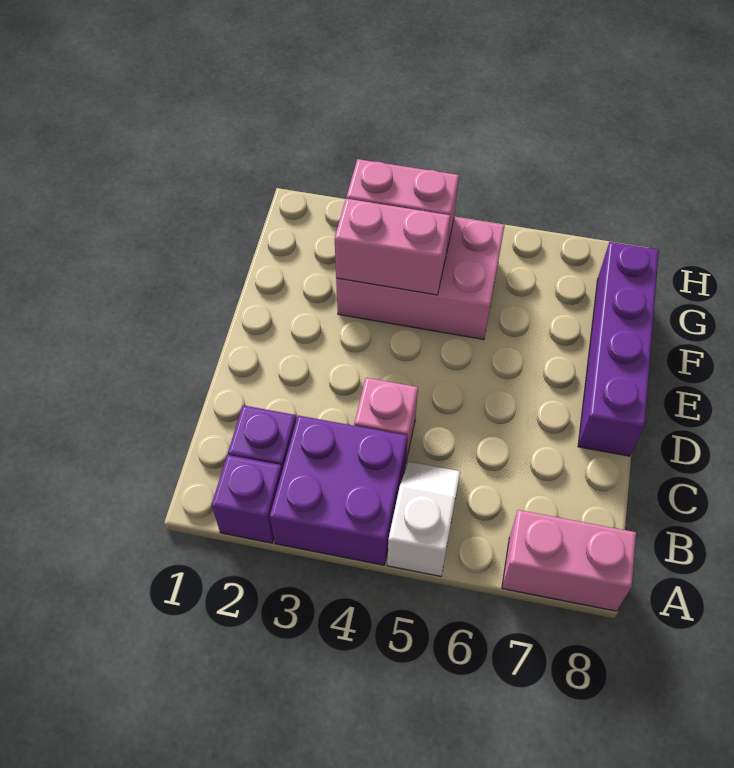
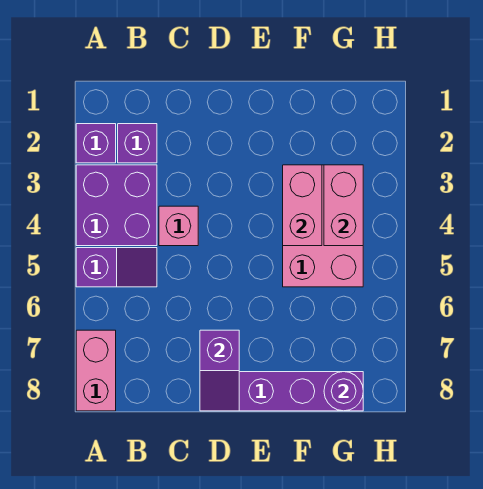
white 1x2 slope [387,462,460,576] -> purple 1x2 slope [76,248,157,287]
none -> purple 1x2 slope [200,330,239,411]
none -> purple 1x1 round brick [324,372,363,411]

